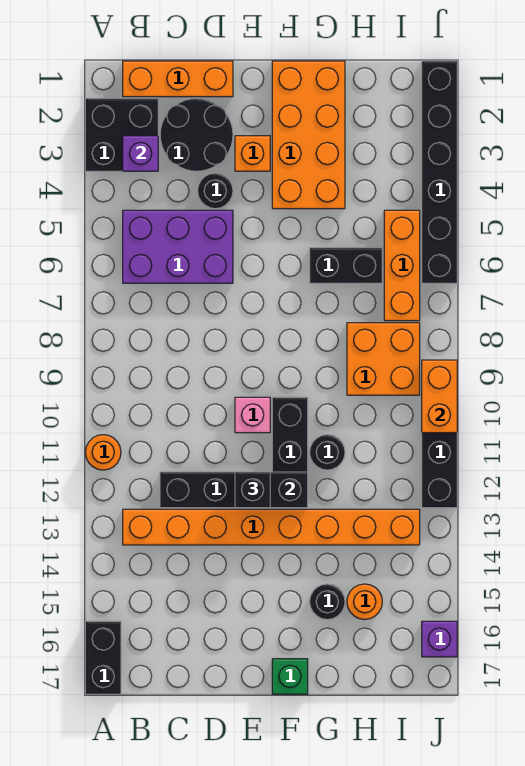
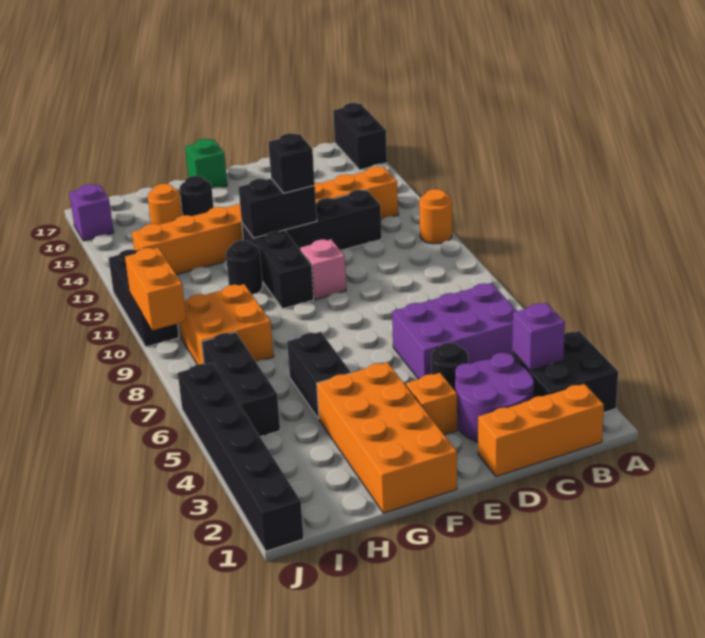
black 2x2 round brick [160,98,233,171] -> purple 2x2 round brick [455,353,534,442]
black 1x2 brick [310,248,382,283] -> black 1x2 brick turned to [287,332,351,419]
orange 1x3 brick [384,210,420,321] -> black 1x3 brick [202,332,280,437]

